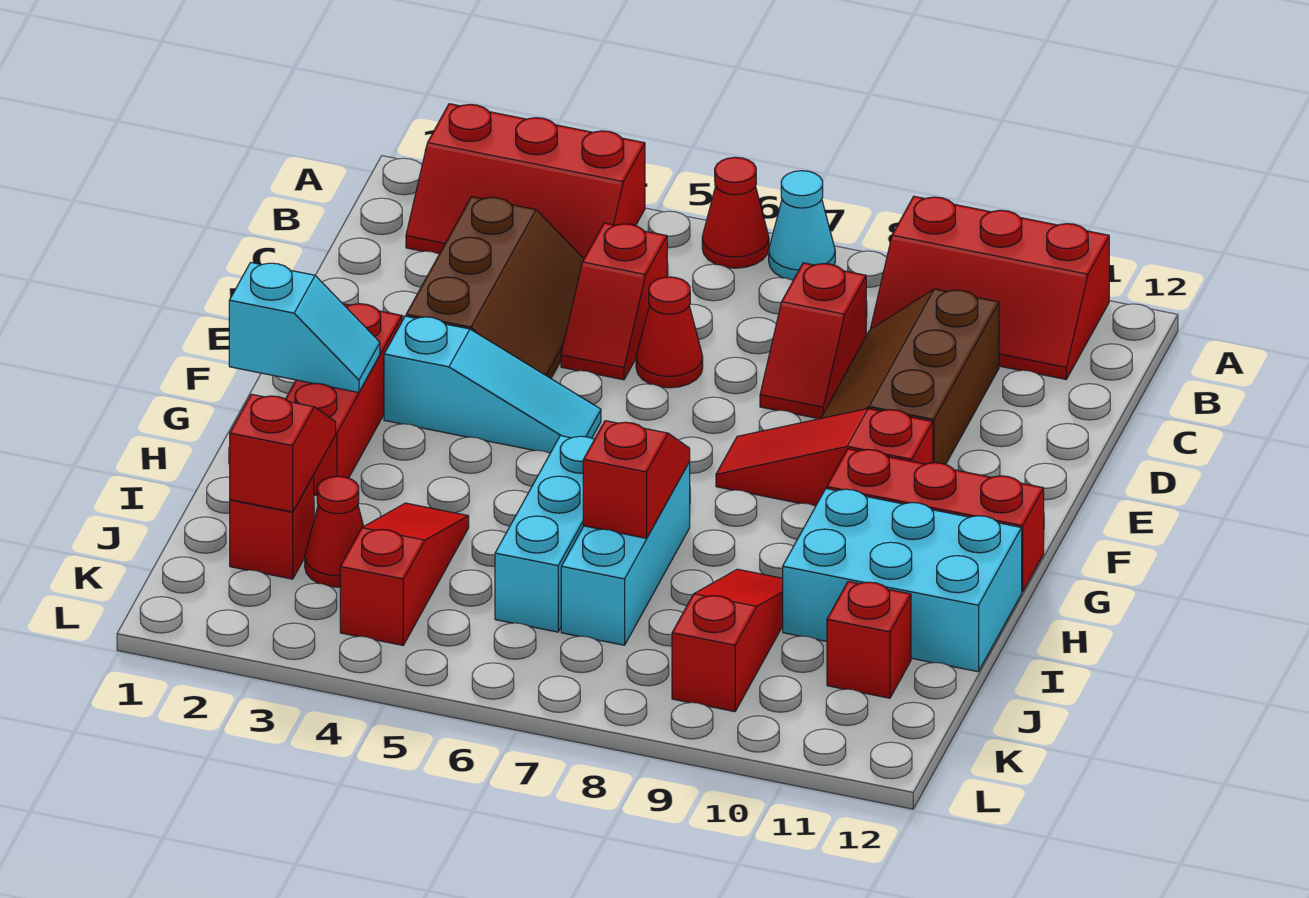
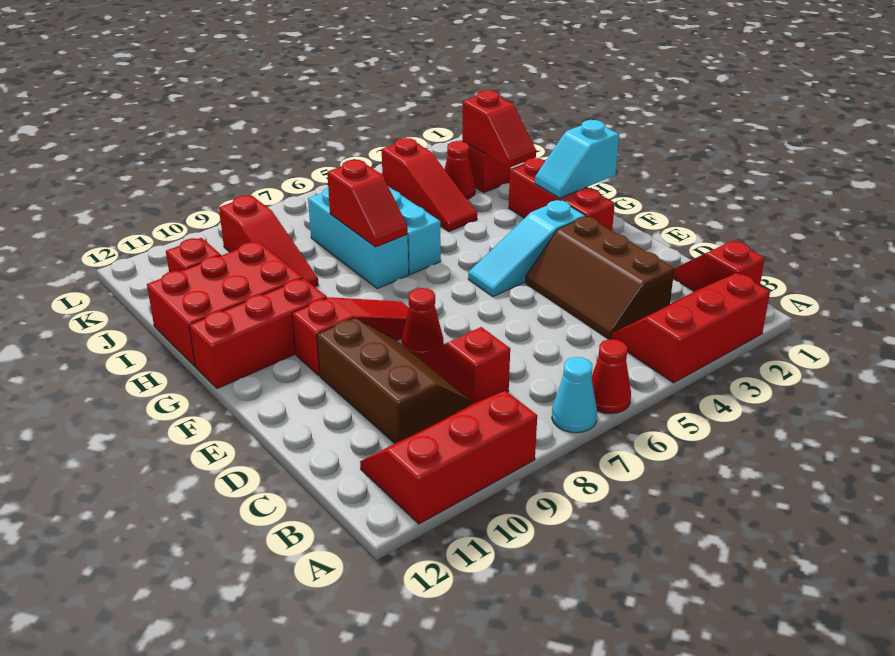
red 1x2 slope [561,223,667,380] -> red 1x2 slope moved to [673,240,765,292]
red 1x1 cone [636,277,703,388] -> red 1x1 cone moved to [402,288,443,358]
cyan 2x3 brick [783,489,1022,672] -> red 2x3 brick [147,242,303,366]

